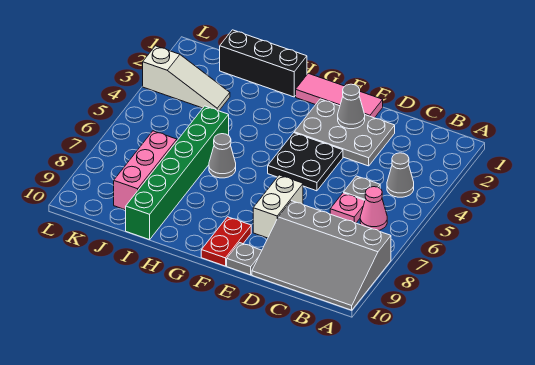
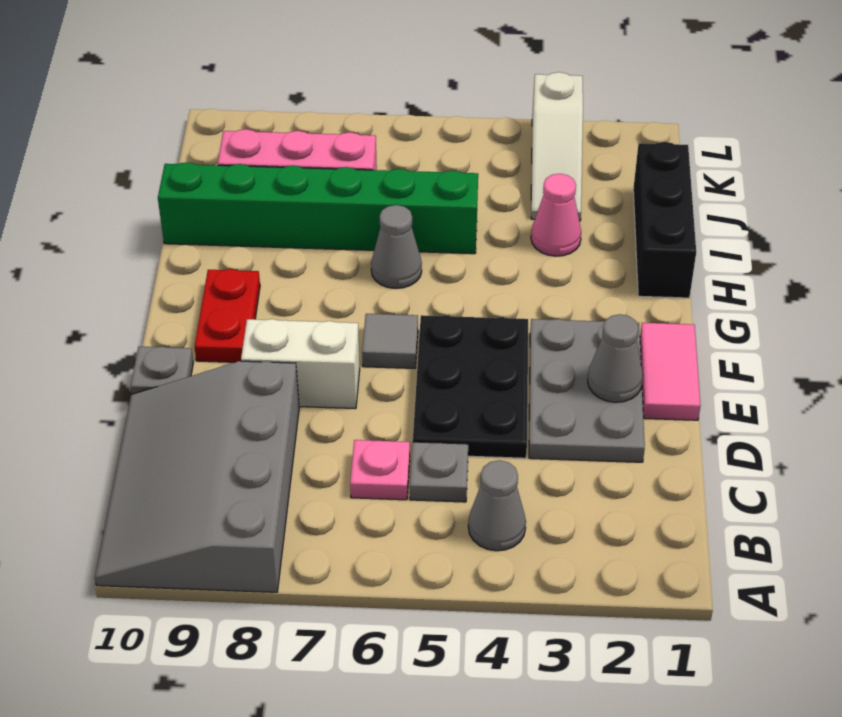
pink 1x1 cone [360,187,387,230] -> pink 1x1 cone moved to [531,174,581,256]
pink 1x3 tile [296,73,383,118] -> pink 1x2 tile [640,323,701,420]
black 2x2 plate [268,133,343,191] -> black 2x3 plate [413,315,528,458]
none -> grey 1x1 tile [362,314,418,368]
red 1x2 plate [201,217,251,266] -> red 1x2 plate turned to [195,269,260,362]

